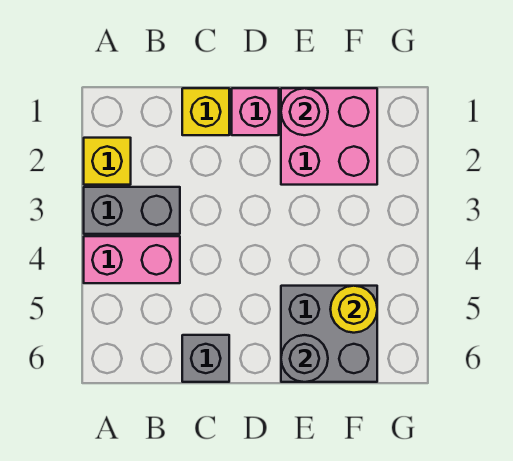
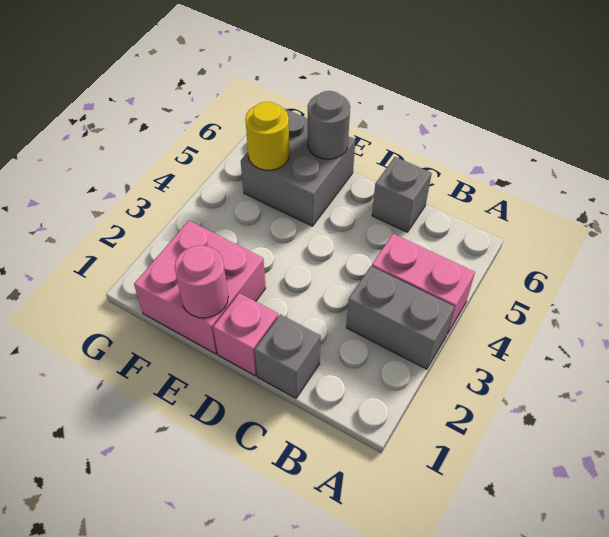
yellow 1x1 brick [84,138,131,185] -> none
yellow 1x1 brick [182,88,229,135] -> grey 1x1 brick [255,314,321,398]

